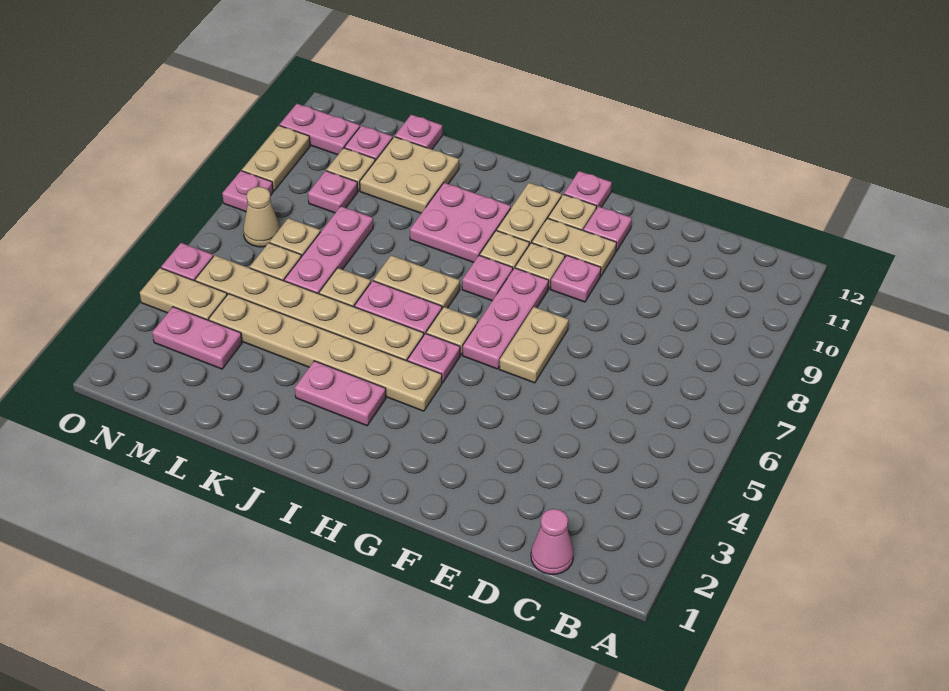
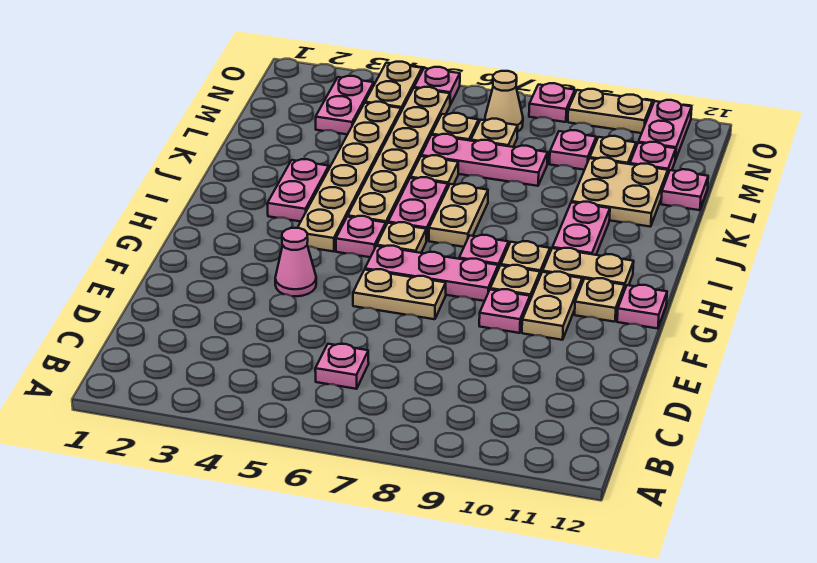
pink 1x1 cone [531,509,573,574] -> pink 1x1 cone moved to [275,228,316,296]
pink 1x1 plate [583,206,632,251] -> pink 1x1 plate moved to [315,344,369,389]
pink 2x2 plate [410,183,511,262] -> pink 1x2 plate [552,202,610,255]

